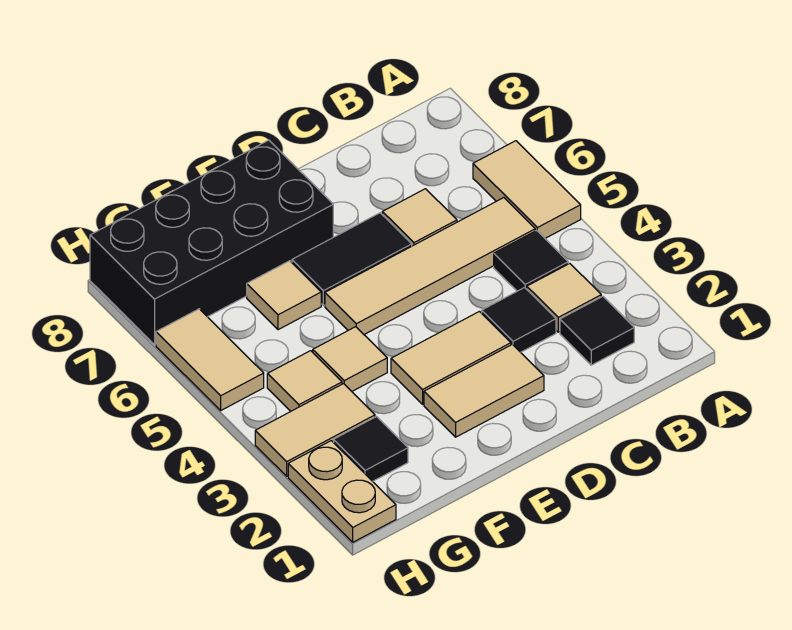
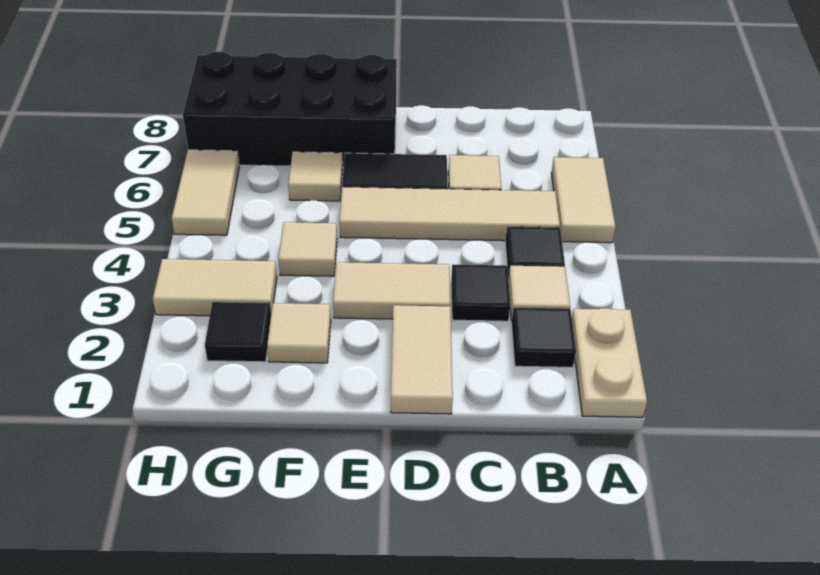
tan 1x2 tile [424,344,544,437] -> tan 1x2 tile turned to [391,305,453,414]
tan 1x1 tile [267,351,342,411] -> tan 1x1 tile moved to [267,303,331,363]
tan 1x2 plate [288,441,396,542] -> tan 1x2 plate moved to [572,308,647,417]

